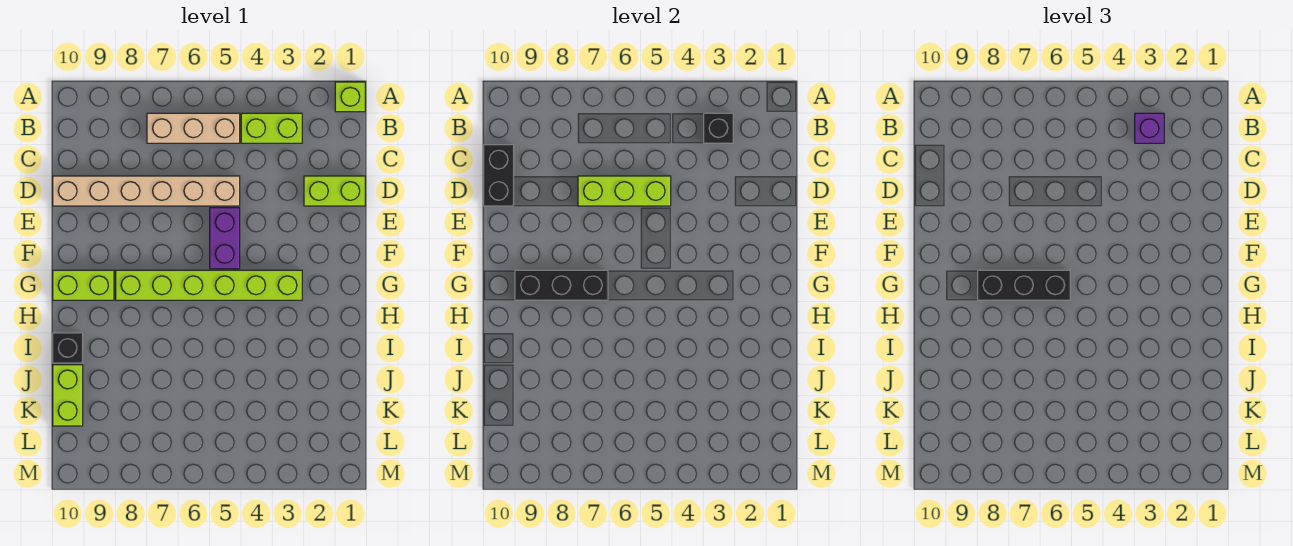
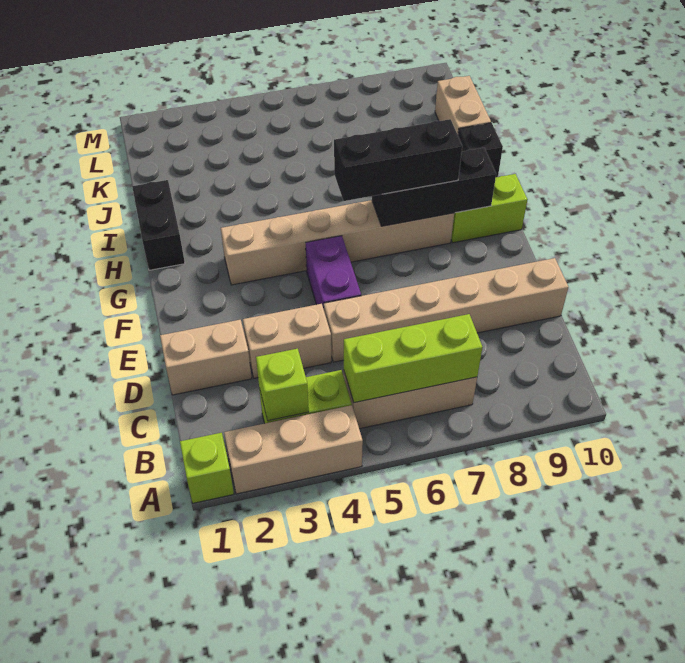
none -> tan 1x3 brick [224,405,363,494]
black 1x1 brick [704,113,733,143] -> lime 1x1 brick [256,349,309,421]
purple 1x1 brick [1135,113,1164,143] -> none
black 1x2 brick [484,145,514,206] -> black 1x2 brick moved to [132,180,185,270]
lime 1x2 brick [304,176,365,206] -> tan 1x2 brick [160,320,252,395]
none -> tan 1x2 brick [243,304,331,378]
lime 1x3 brick [578,176,671,206] -> lime 1x3 brick moved to [344,314,483,403]
lime 1x6 brick [116,270,302,300] -> tan 1x6 brick [221,200,454,285]
lime 1x2 brick [53,365,83,426] -> tan 1x2 brick [435,76,491,135]

